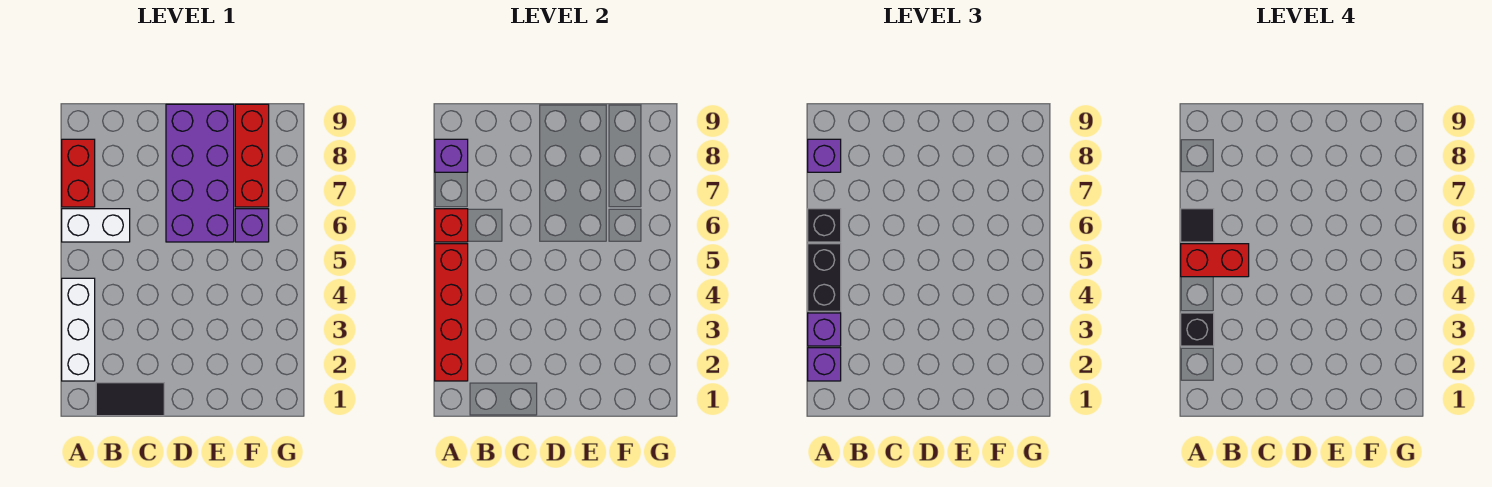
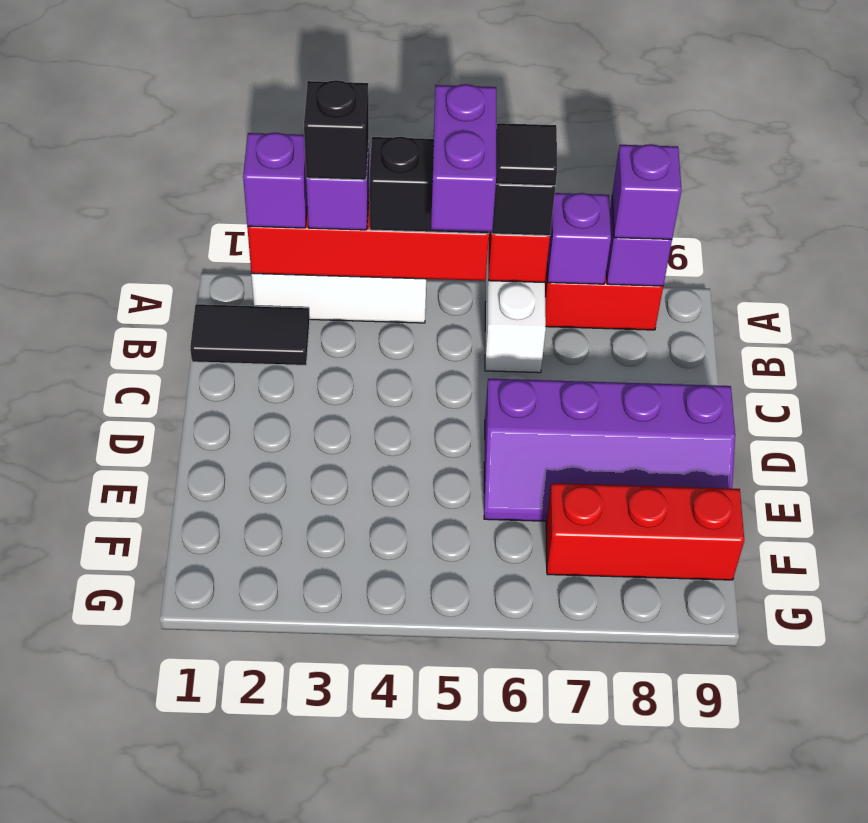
red 1x2 brick [1181,244,1249,277] -> purple 1x2 brick [431,84,496,232]
black 1x2 tile [96,383,164,416] -> black 1x2 tile turned to [190,304,310,365]
purple 2x4 brick [166,104,234,242] -> purple 2x4 slope [484,379,735,521]
purple 1x1 brick [235,209,269,242] -> purple 1x1 brick moved to [547,193,611,284]

